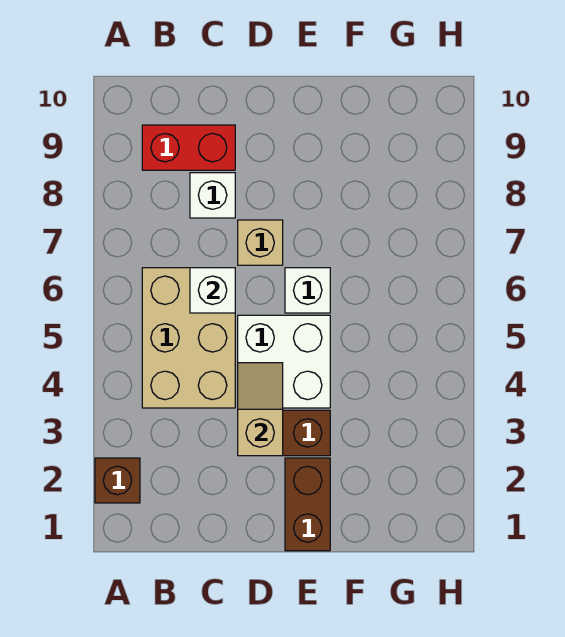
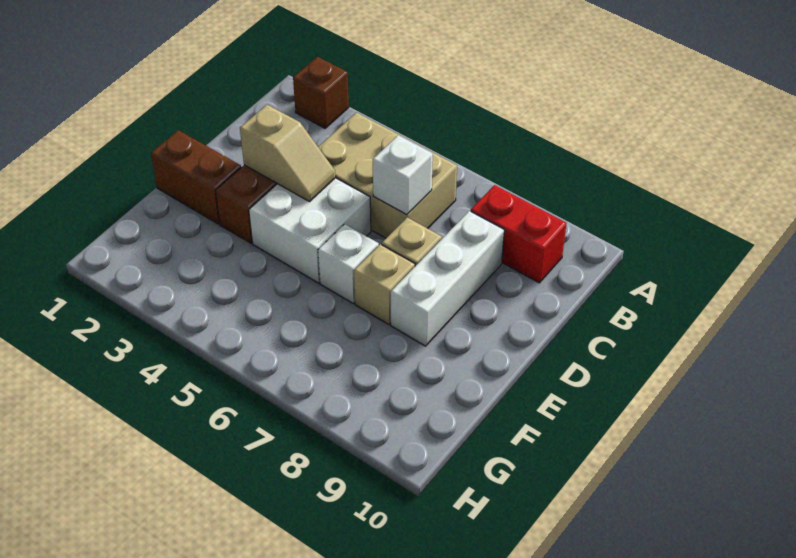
red 1x2 brick [142,125,235,170] -> red 1x2 brick turned to [471,185,567,283]
white 1x1 brick [190,173,235,218] -> white 1x3 brick [391,211,504,346]
none -> tan 1x1 brick [354,244,415,325]

